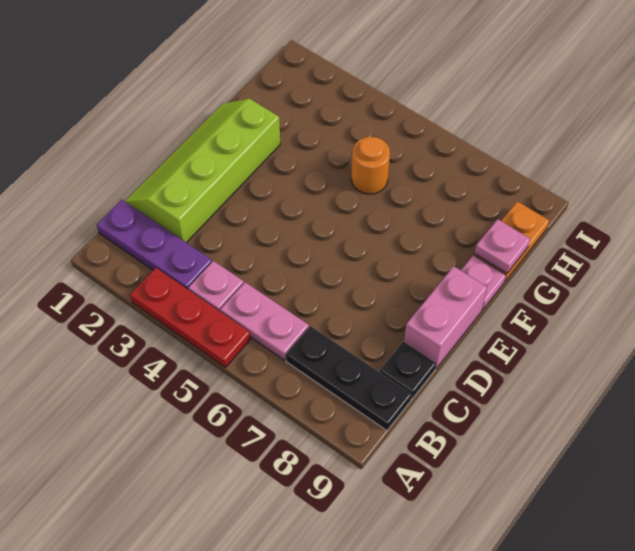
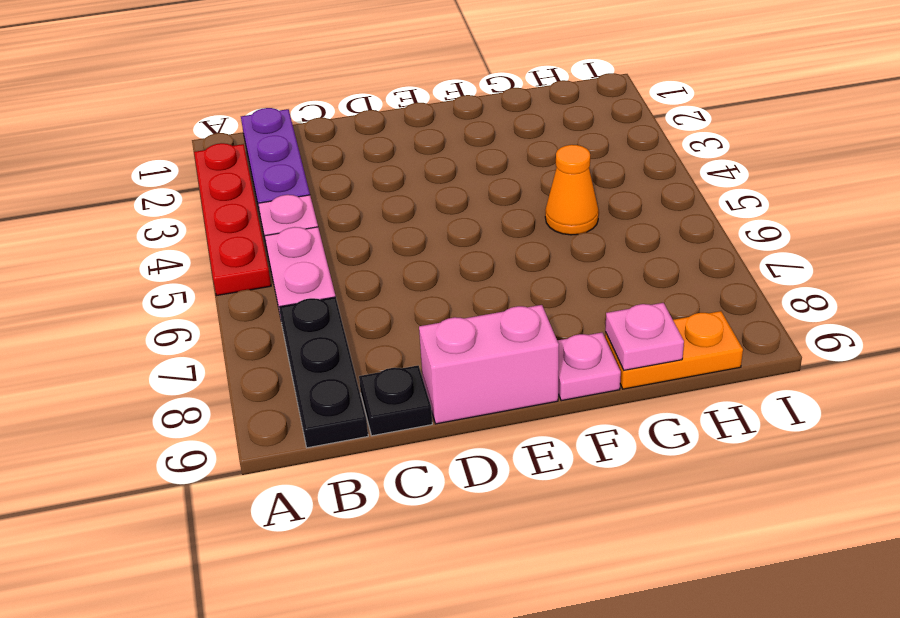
red 1x3 plate [130,268,251,367] -> red 1x4 plate [194,143,271,296]
lime 2x4 slope [125,98,280,243] -> none
orange 1x1 round brick [351,137,390,194] -> orange 1x1 cone [545,145,599,235]

